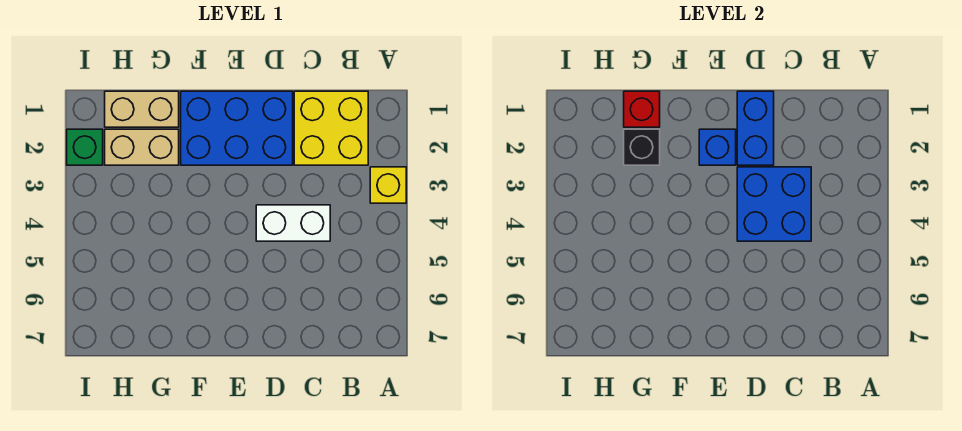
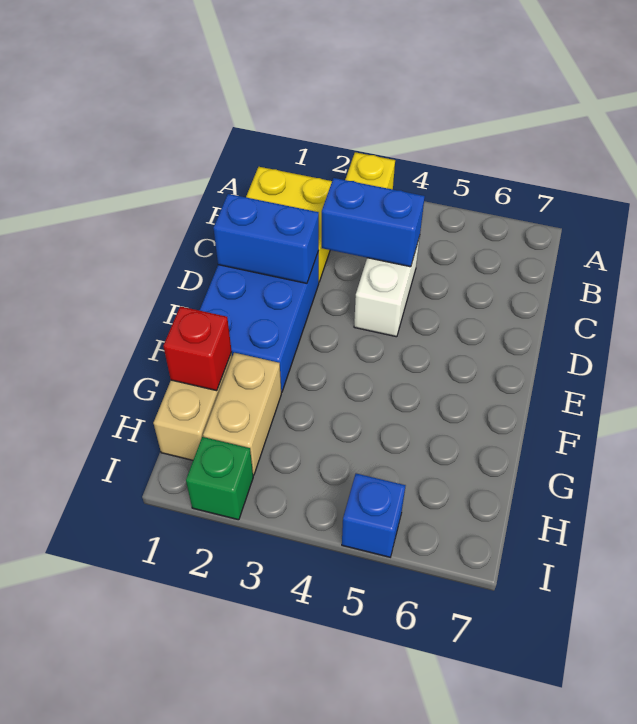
blue 2x2 brick [737,167,811,241] -> blue 1x2 brick [322,178,425,267]
blue 1x1 brick [699,129,736,165] -> blue 1x1 brick moved to [342,474,406,557]
black 1x1 brick [624,129,660,165] -> none

